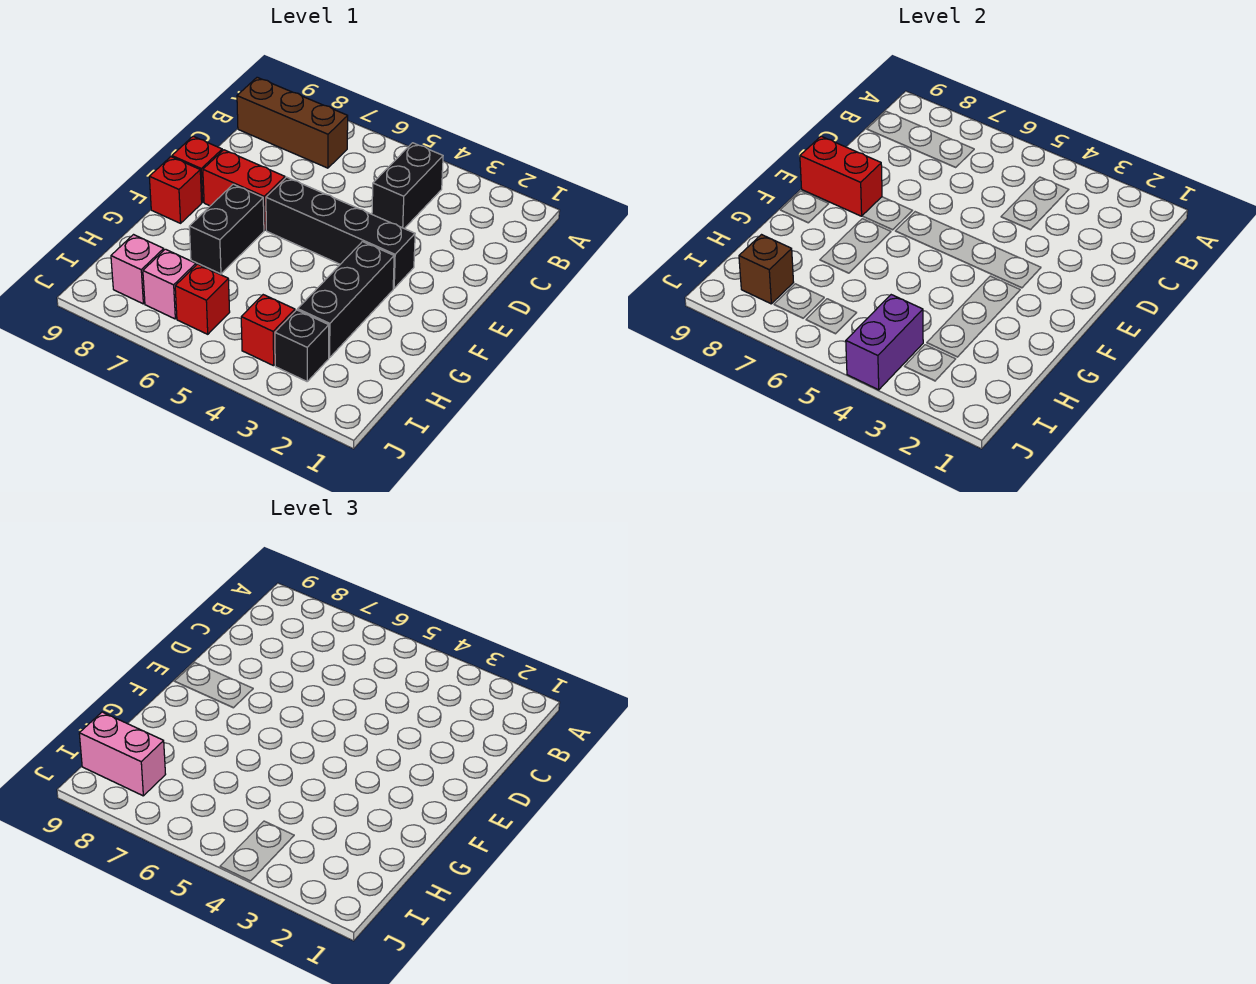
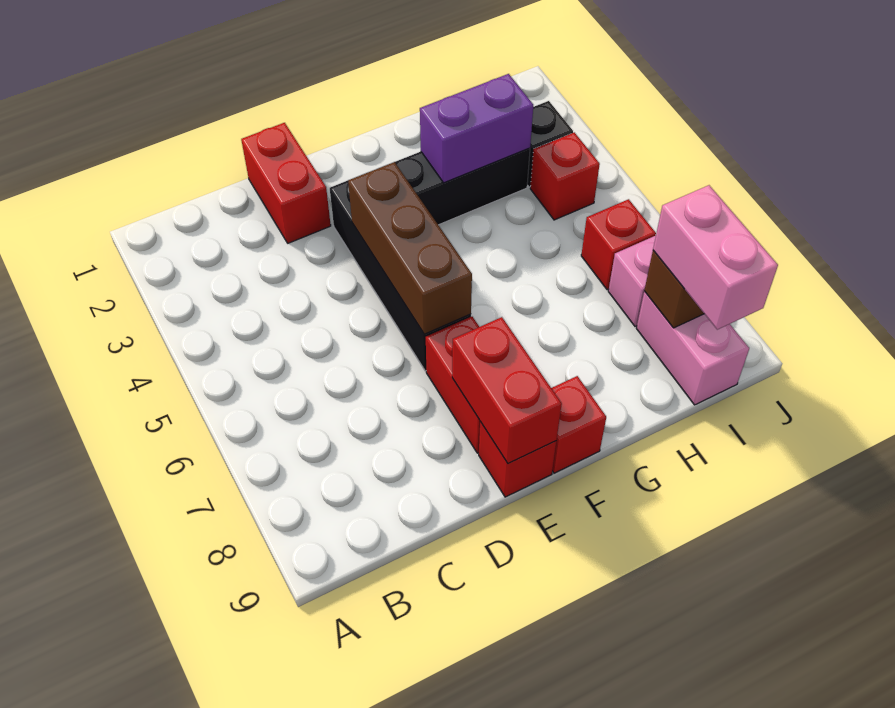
black 1x2 brick [372,143,443,229] -> none
brown 1x3 brick [237,77,348,168] -> brown 1x3 brick moved to [348,162,472,334]
none -> red 1x2 brick [241,123,331,243]
black 1x2 brick [189,184,264,274] -> none
purple 1x2 brick [846,295,923,390] -> purple 1x2 brick moved to [420,74,533,183]
pink 1x1 brick [111,235,164,304] -> pink 1x2 brick [636,291,749,405]

